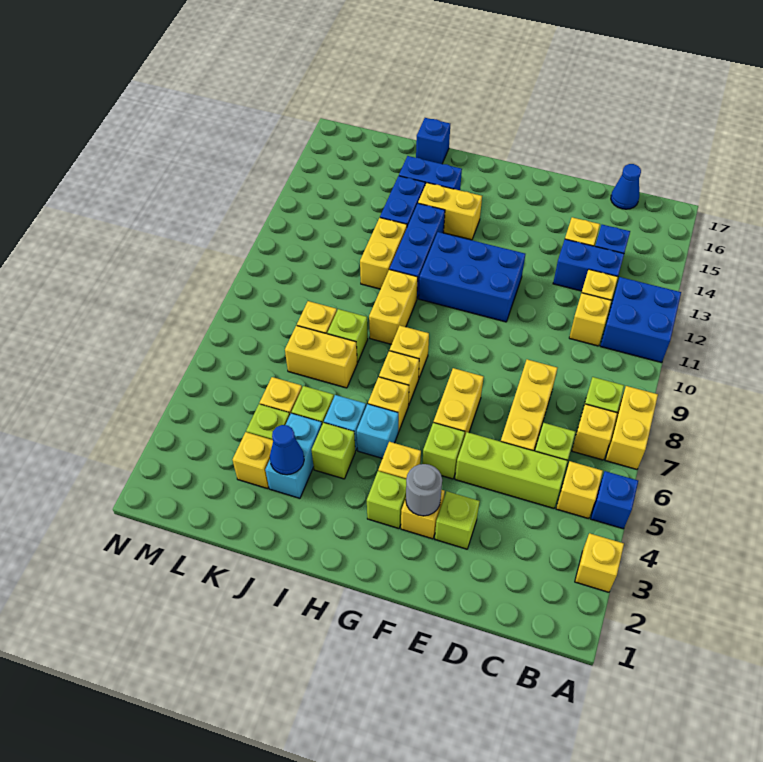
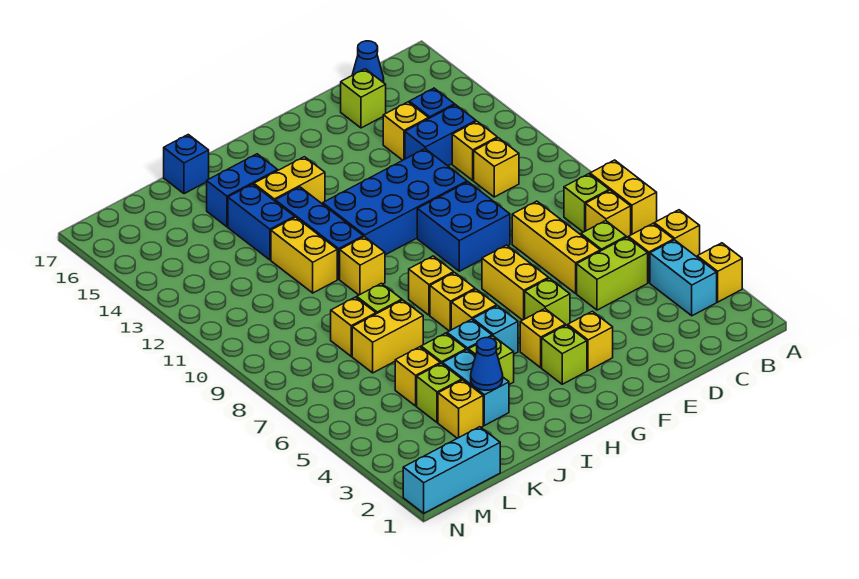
blue 1x1 brick [591,471,638,529] -> yellow 1x1 brick [654,210,700,257]
blue 2x2 brick [600,277,681,363] -> blue 2x2 brick moved to [417,182,510,271]
none -> cyan 1x2 brick [650,240,717,316]
lime 1x3 brick [455,432,568,508] -> lime 1x2 brick [577,237,648,310]
lime 1x1 brick [435,491,480,549] -> lime 1x1 brick moved to [341,69,386,128]
grey 1x1 round brick [406,464,442,516] -> none
blue 2x3 brick [419,232,525,322] -> blue 2x4 brick [323,149,467,255]
yellow 1x2 brick [369,269,418,344] -> yellow 1x1 brick [340,237,385,295]
none -> cyan 1x3 brick [403,427,500,513]

